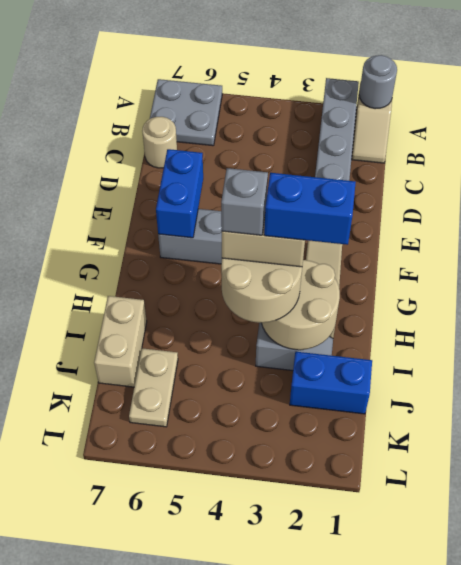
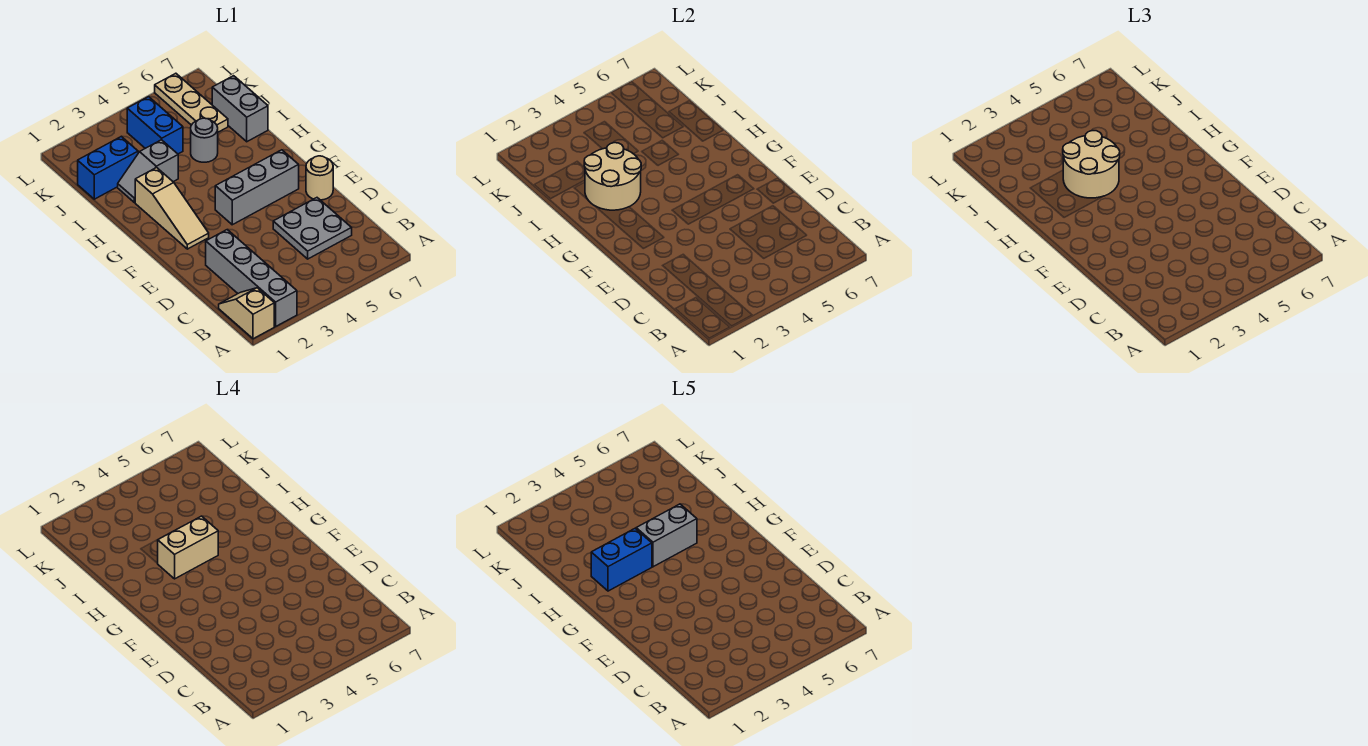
grey 1x1 round brick [359,55,397,109] -> grey 1x1 round brick moved to [191,118,218,162]
grey 2x2 plate [150,79,222,146] -> grey 2x2 plate moved to [273,198,352,259]
tan 1x1 round brick [142,117,177,168] -> tan 1x1 round brick moved to [306,156,333,200]
blue 1x2 brick [156,149,203,238] -> blue 1x2 brick moved to [127,97,183,154]
grey 1x1 brick [221,168,268,235] -> grey 1x2 brick [636,504,697,567]
tan 1x2 brick [94,296,147,387] -> grey 1x2 brick [212,76,268,142]
tan 1x2 plate [129,348,178,427] -> tan 1x3 plate [155,73,228,132]

